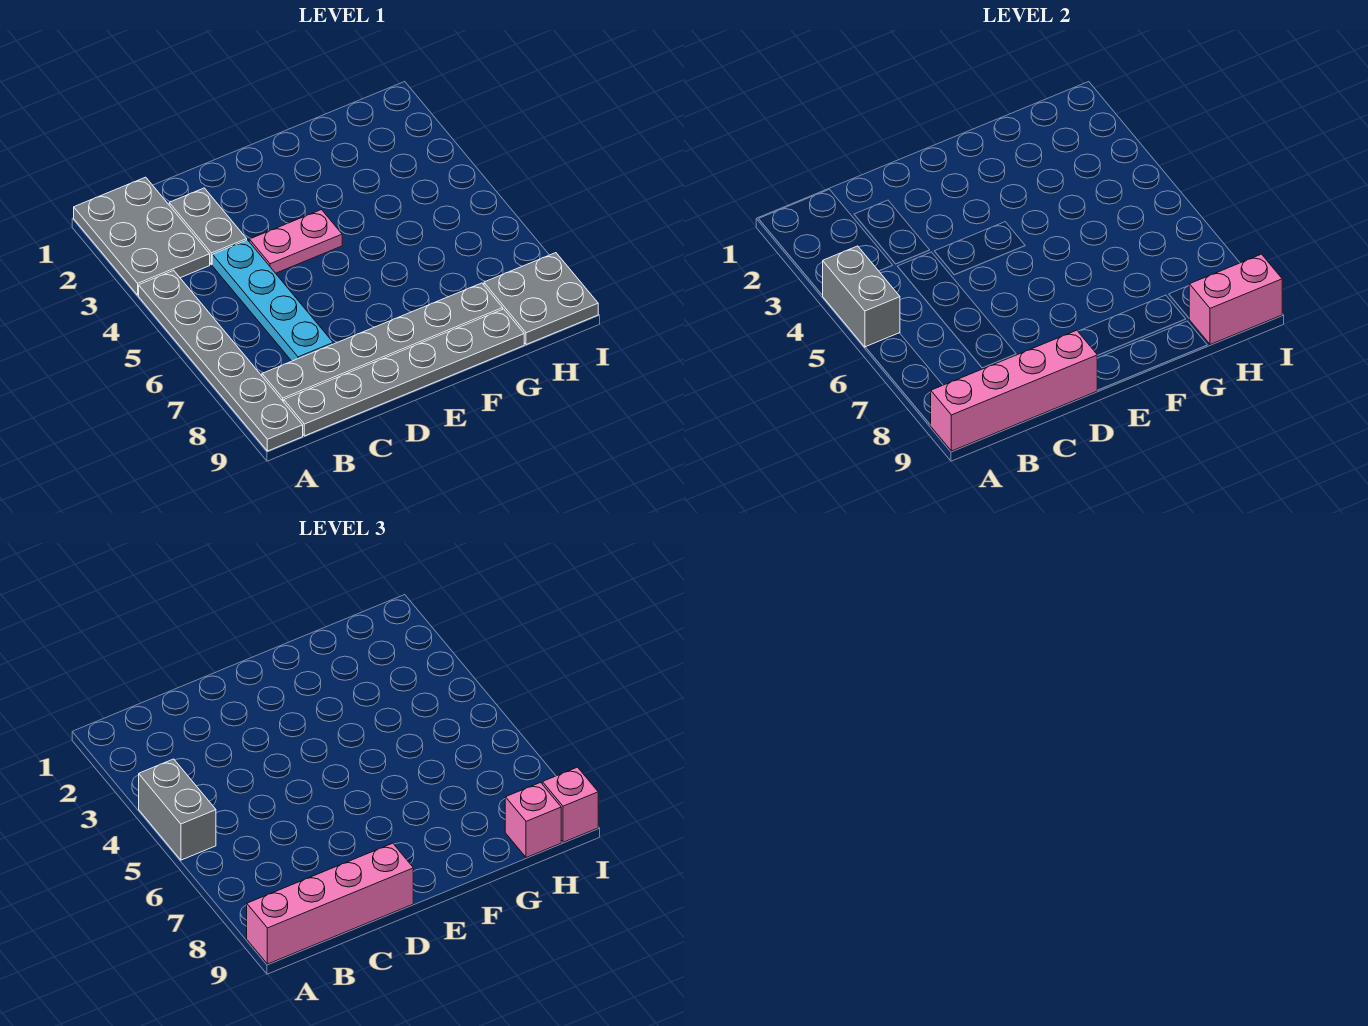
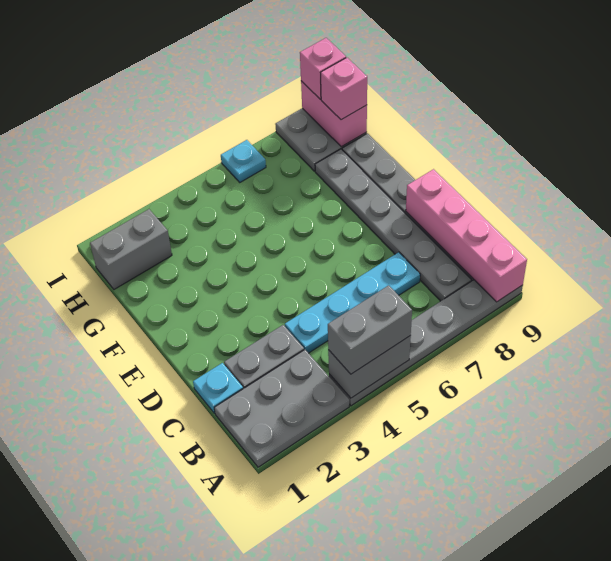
pink 1x4 brick [247,843,413,964] -> none
none -> cyan 1x1 plate [193,363,243,413]
pink 1x2 plate [249,210,342,273] -> none
none -> grey 1x2 brick [90,209,172,289]
none -> cyan 1x1 plate [221,140,266,182]

